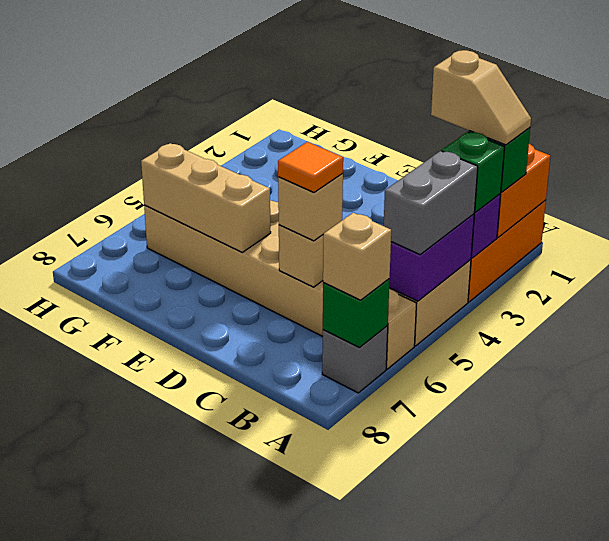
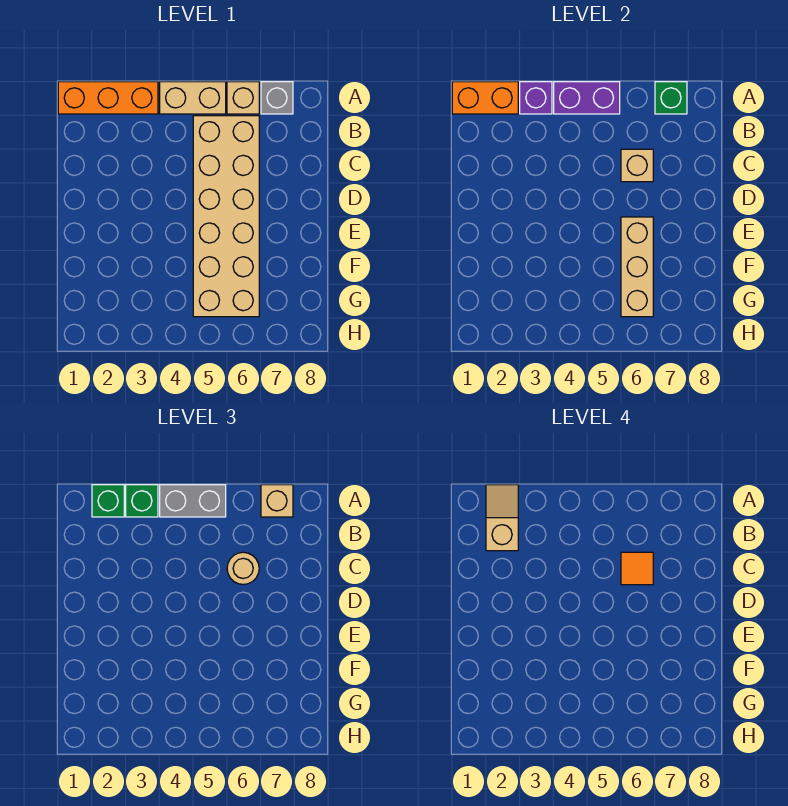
tan 1x1 brick [278,173,343,241] -> tan 1x1 round brick [227,552,259,584]

